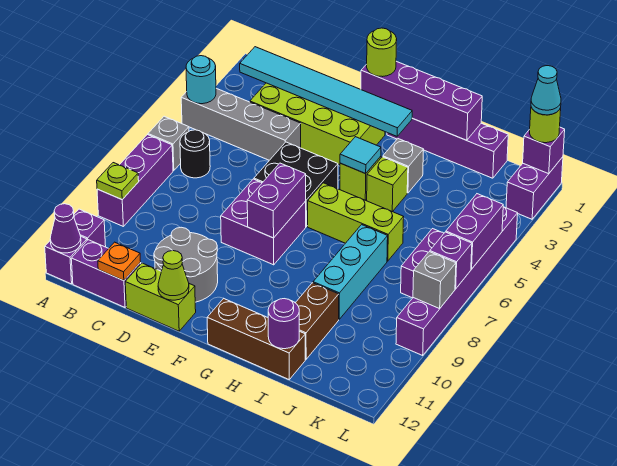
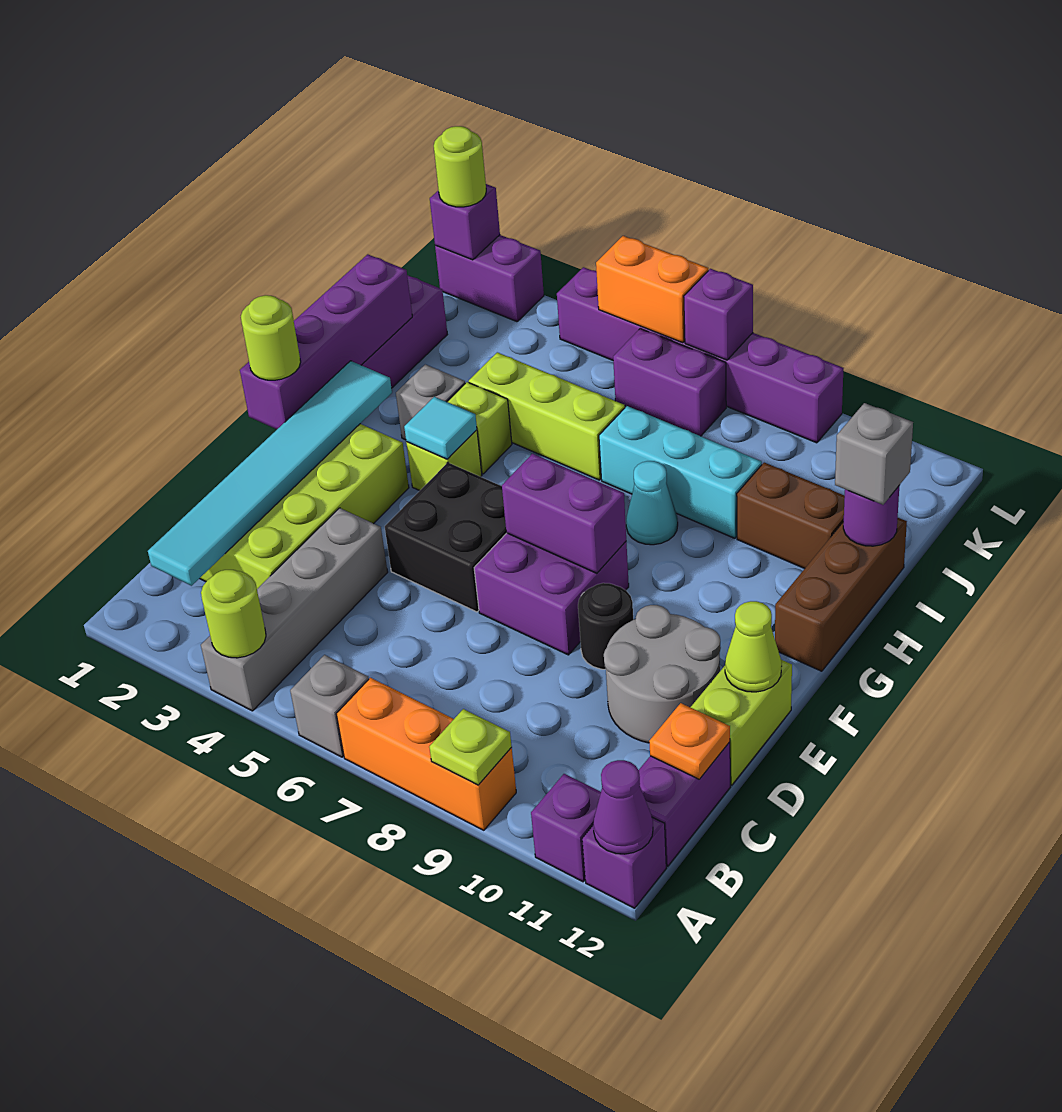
cyan 1x1 round brick [186,56,216,104] -> lime 1x1 round brick [201,570,266,658]
purple 1x3 brick [97,135,173,226] -> orange 1x3 brick [336,678,516,830]
black 1x1 round brick [180,130,210,178] -> black 1x1 round brick moved to [578,583,633,669]
lime 1x3 brick [308,183,404,261] -> lime 1x3 brick turned to [469,352,625,480]
cyan 1x1 cone [531,66,561,115] -> cyan 1x1 cone moved to [626,461,678,545]
purple 1x2 brick [446,194,503,269] -> orange 1x2 brick [596,236,708,343]
grey 1x1 brick [413,252,456,309] -> grey 1x1 brick moved to [835,403,913,505]

